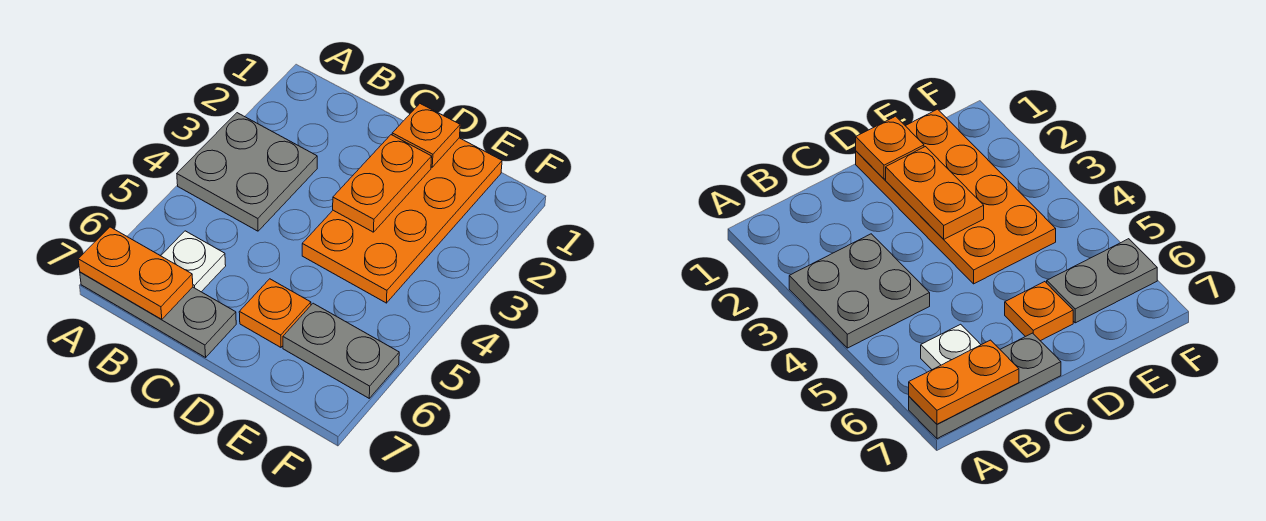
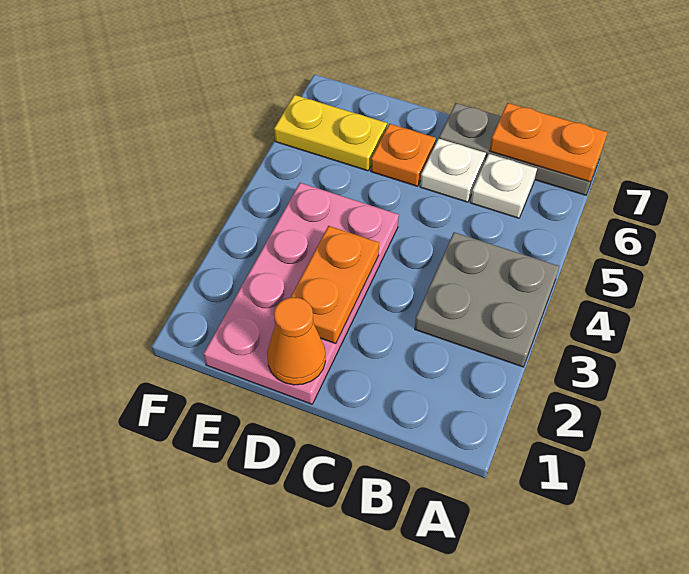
none -> white 1x1 plate [420,139,486,202]
orange 2x4 plate [302,138,502,303] -> pink 2x4 plate [204,183,399,404]
orange 1x1 plate [392,104,460,167] -> orange 1x1 cone [267,297,326,385]
grey 1x2 plate [283,303,399,398] -> yellow 1x2 plate [274,95,387,171]

